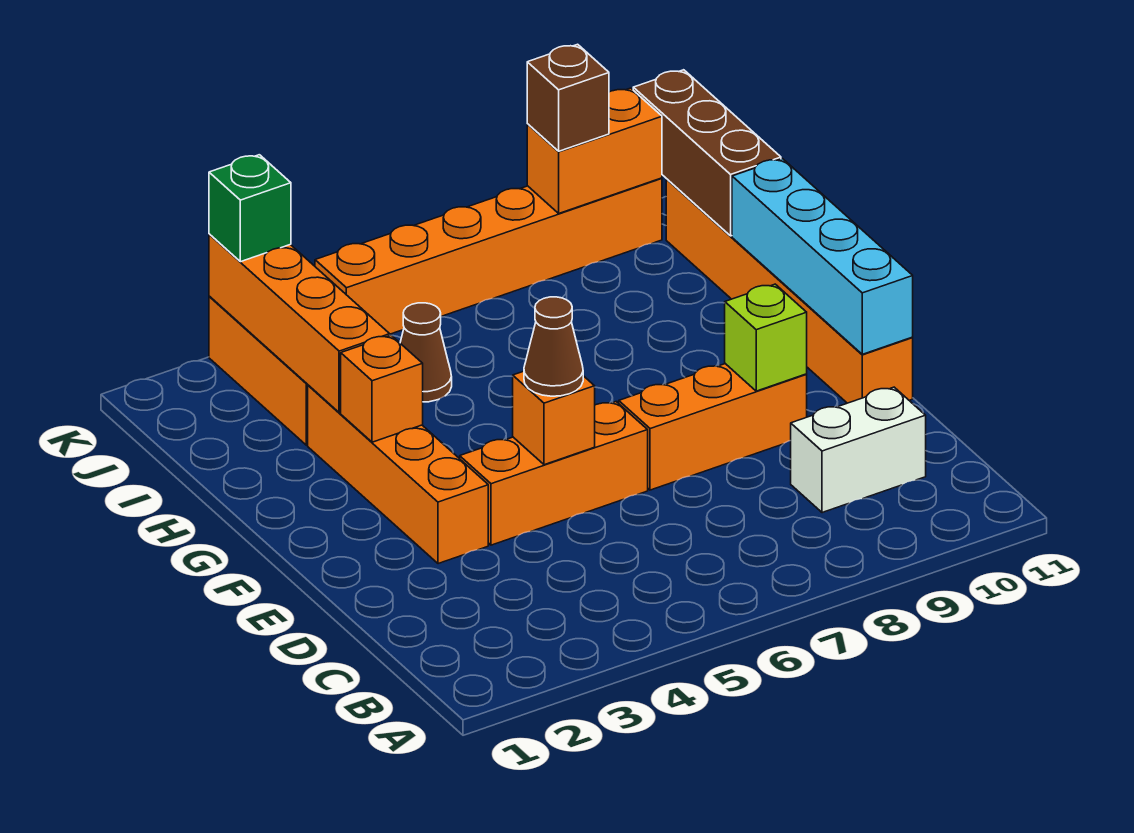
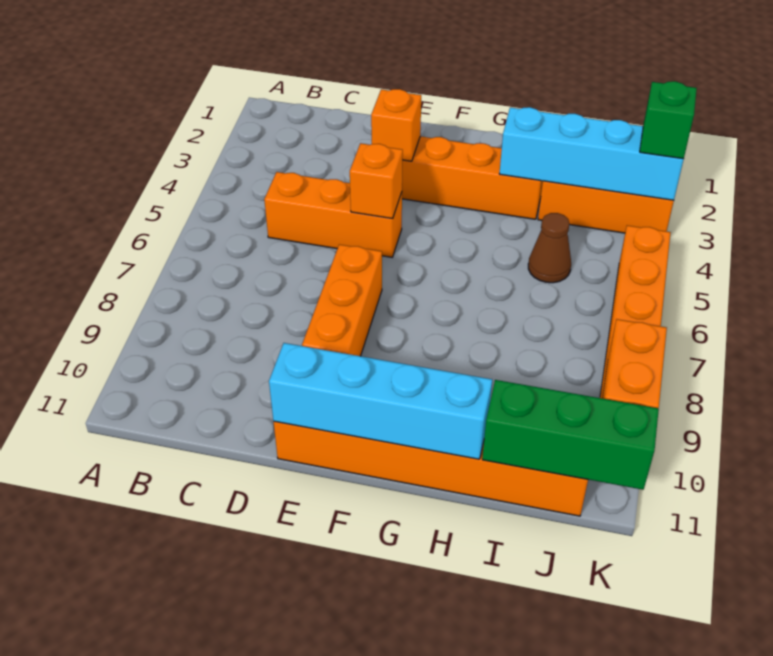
white 1x2 brick [791,387,926,513] -> none
orange 1x3 brick [460,402,648,545] -> orange 1x3 brick turned to [264,172,402,257]
brown 1x1 cone [524,297,583,396] -> none
lime 1x1 brick [725,284,807,391] -> none
orange 1x1 brick [341,335,423,442] -> orange 1x1 brick moved to [371,89,421,161]
orange 1x4 brick [209,234,390,413] -> cyan 1x4 brick [499,107,684,200]
brown 1x3 brick [633,70,781,236] -> green 1x3 brick [482,380,659,490]
brown 1x1 brick [527,44,609,151] -> none

